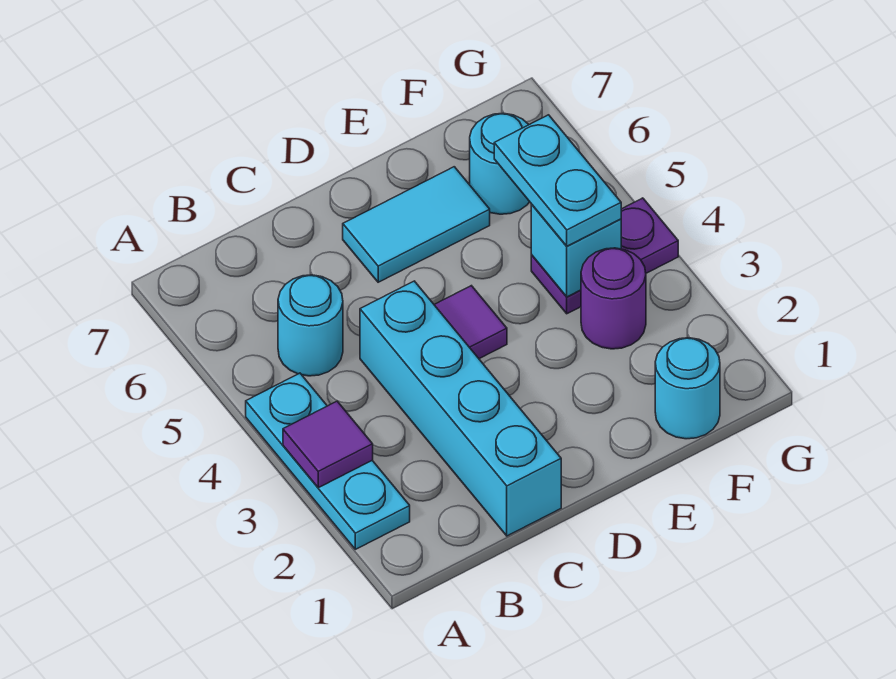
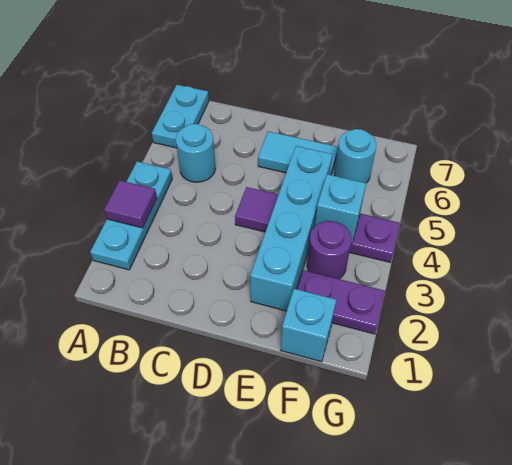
cyan 1x4 brick [360,281,561,536] -> cyan 1x4 brick moved to [250,146,333,311]
cyan 1x1 round brick [655,338,720,439] -> cyan 1x1 brick [281,289,336,362]
none -> purple 1x2 plate [297,270,385,334]
cyan 1x2 plate [494,115,621,246] -> cyan 1x2 plate moved to [152,85,209,148]

